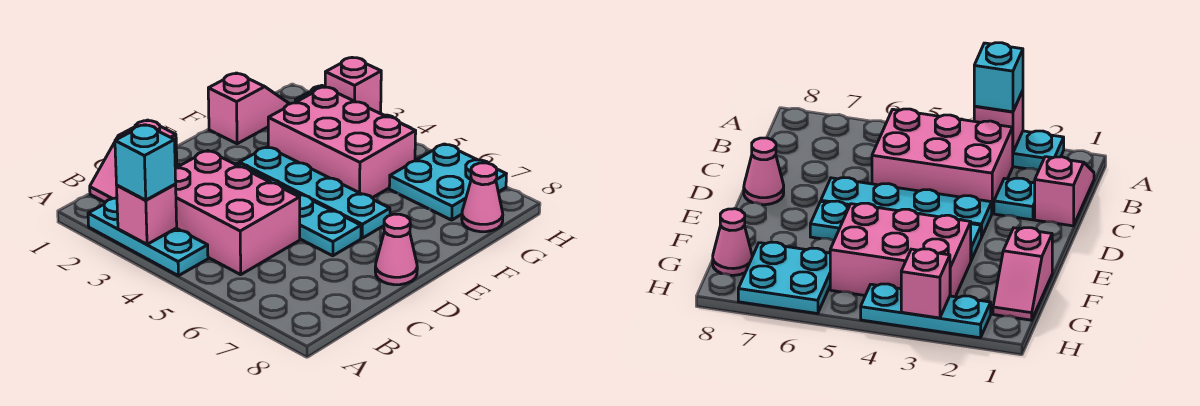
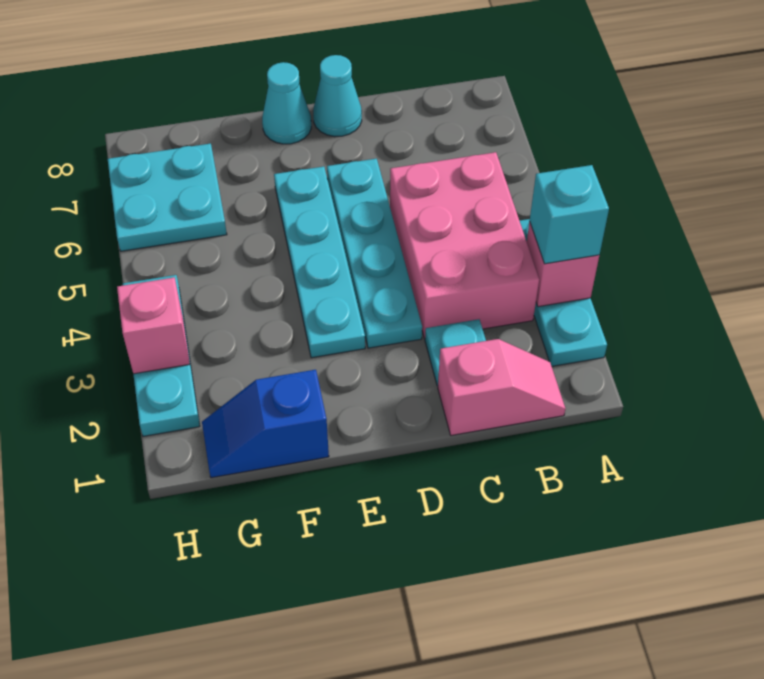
pink 1x1 cone [375,214,417,285] -> cyan 1x1 cone [313,55,362,137]
none -> cyan 1x1 cone [262,62,311,144]
pink 1x2 slope [208,73,289,144] -> blue 1x2 slope [202,370,329,478]
pink 2x3 brick [268,87,416,198] -> none
pink 1x1 cone [462,163,503,232] -> none

